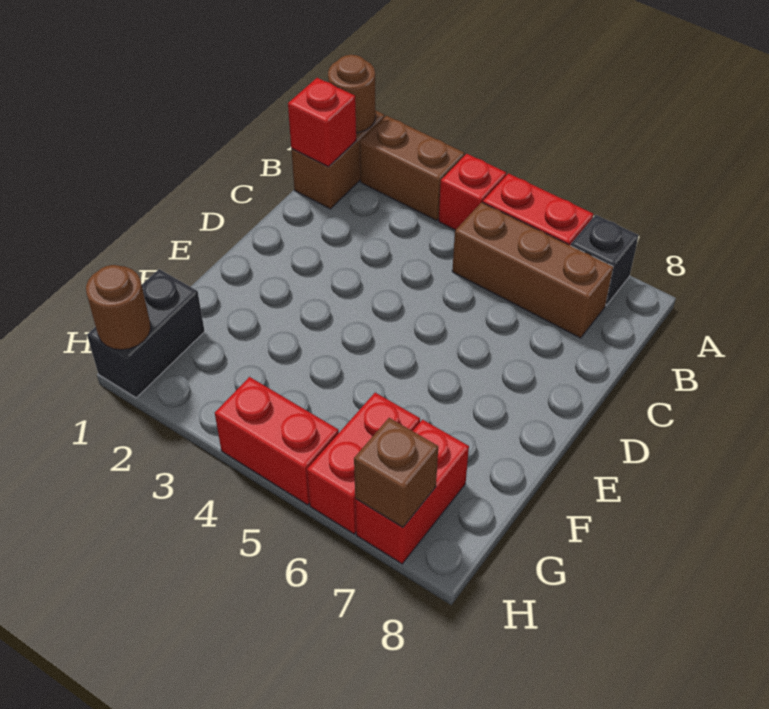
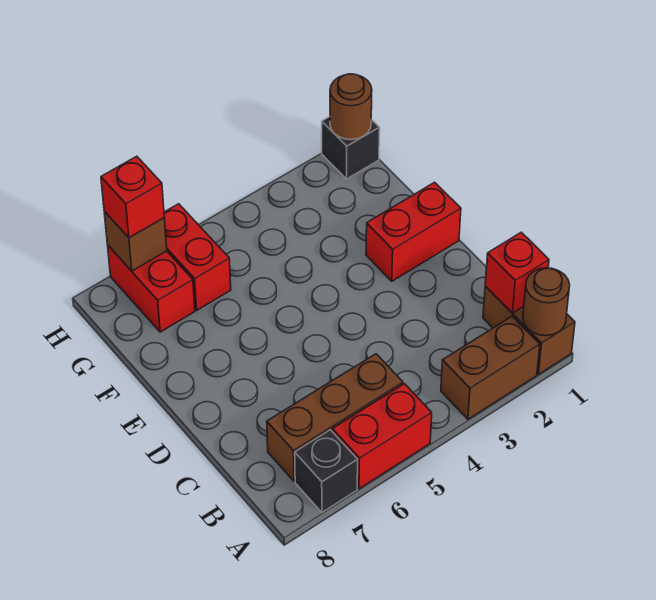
red 1x1 brick [439,154,506,230] -> red 1x1 brick moved to [101,156,164,238]
black 1x2 brick [87,269,205,398] -> black 1x1 brick [322,117,380,179]
red 1x2 brick [215,377,339,505] -> red 1x2 brick moved to [366,182,461,281]

